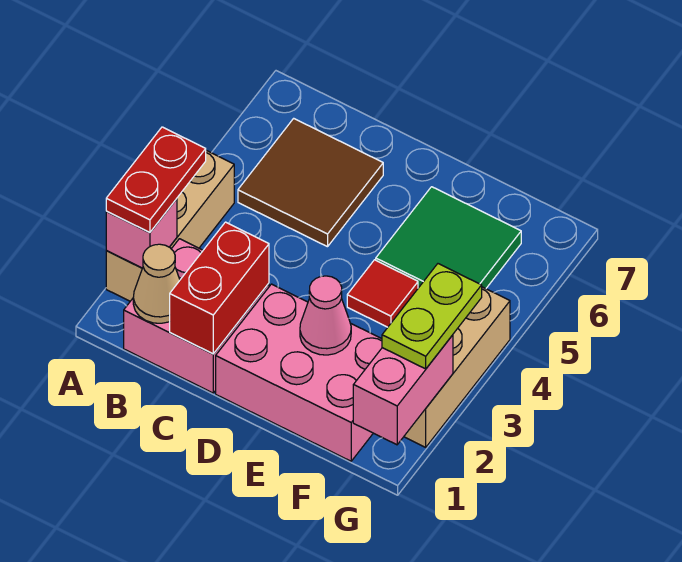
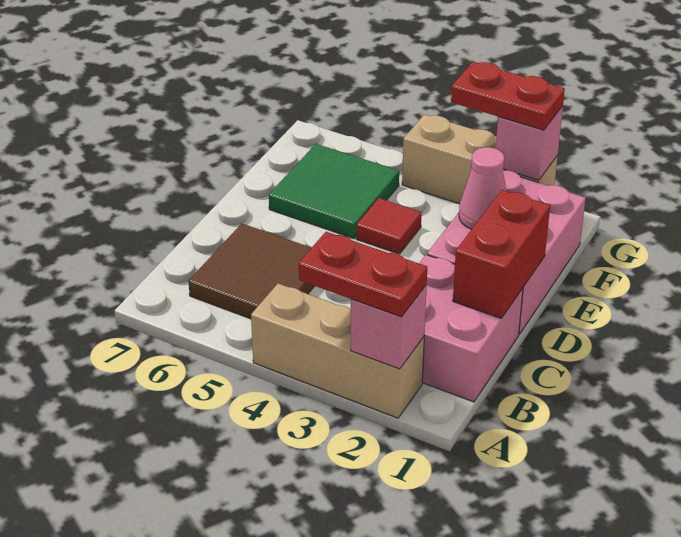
tan 1x1 cone [133,244,180,323] -> none
red 1x2 brick [170,222,269,354] -> red 1x2 brick turned to [453,190,550,318]
pink 1x2 brick [353,335,453,445] -> pink 1x1 brick [496,106,563,180]
lime 1x2 plate [382,264,482,369] -> red 1x2 plate [451,62,565,130]

